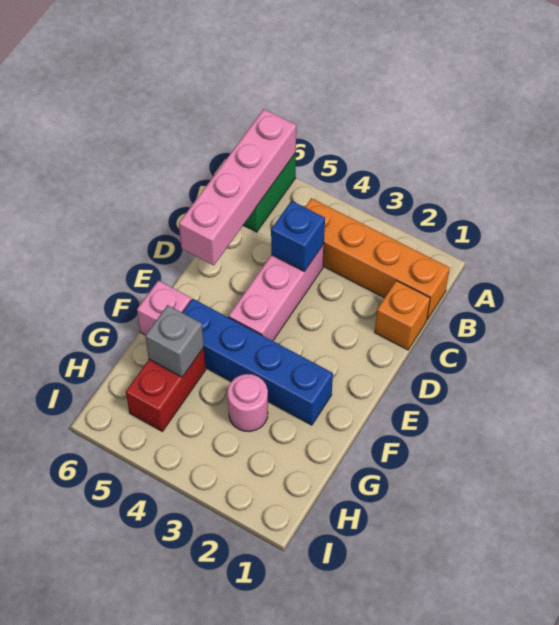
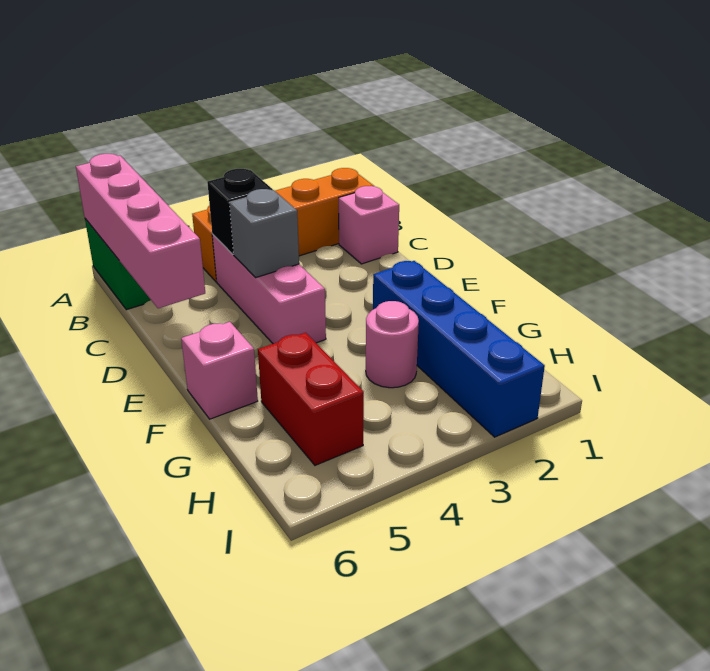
orange 1x1 brick [375,281,430,350] -> pink 1x1 brick [339,186,399,264]
blue 1x1 brick [271,201,325,272] -> black 1x1 brick [207,169,273,254]
blue 1x4 brick [183,299,333,425] -> blue 1x4 brick turned to [373,261,545,437]
grey 1x1 brick [145,305,204,377] -> grey 1x1 brick moved to [230,189,299,278]

